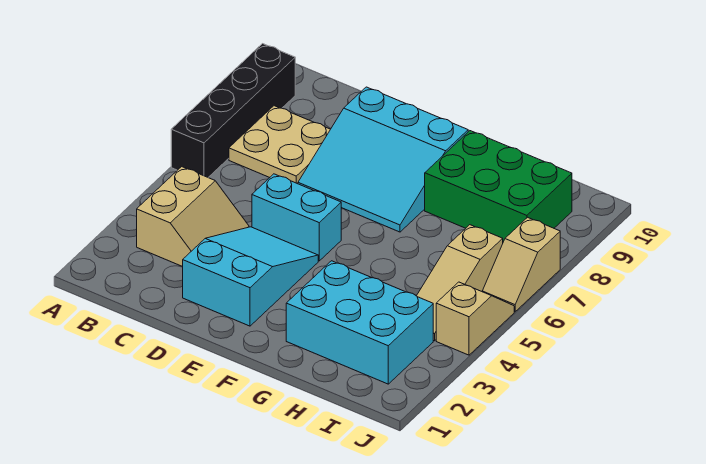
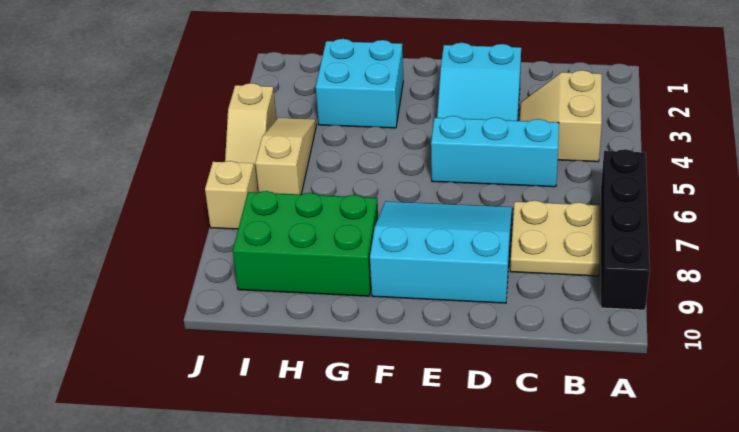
cyan 1x2 brick [252,174,341,261] -> cyan 1x3 brick [431,116,559,187]
cyan 2x3 brick [286,261,433,384] -> cyan 2x2 brick [316,39,403,128]

